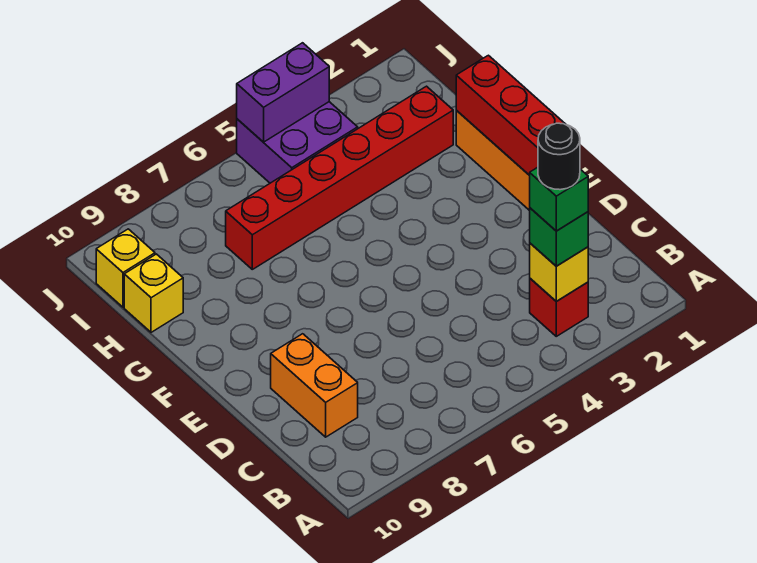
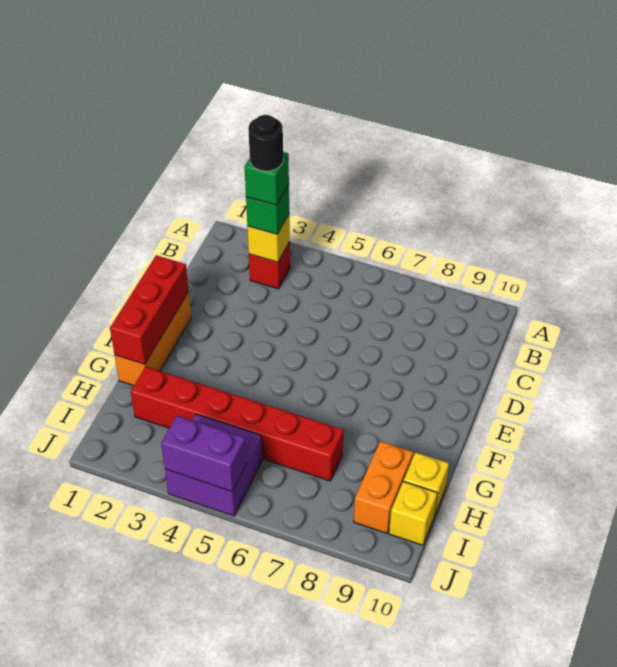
orange 1x2 brick [271,334,358,437] -> orange 1x2 brick moved to [354,441,413,533]

